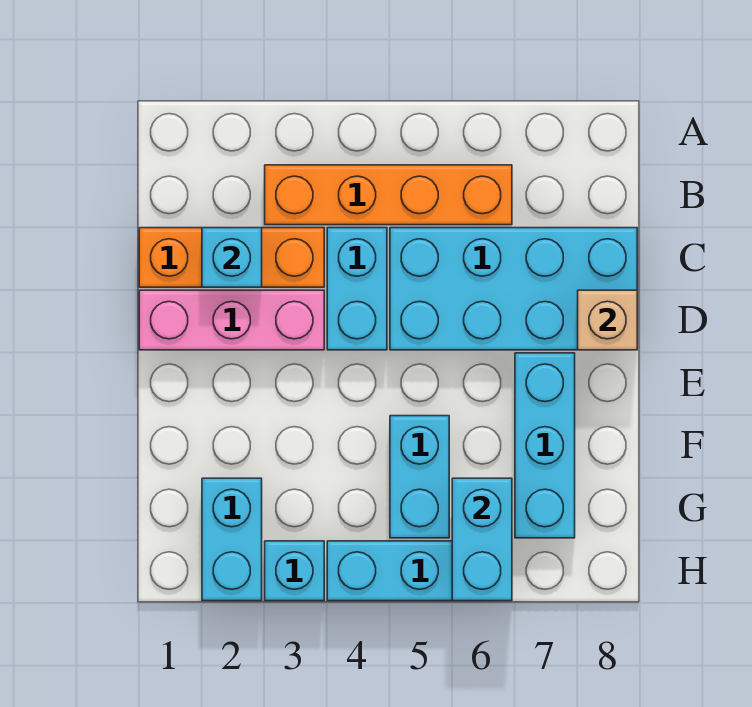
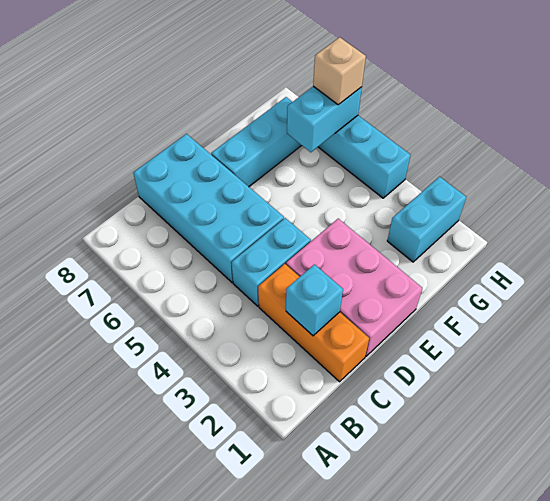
orange 1x4 brick [265,165,512,225] -> none
pink 1x3 brick [139,290,324,350] -> pink 2x3 brick [286,219,422,356]
tan 1x1 brick [578,290,637,350] -> tan 1x1 brick moved to [313,37,366,105]
cyan 1x2 brick [390,416,449,538] -> none
cyan 1x1 brick [265,541,324,601] -> none

